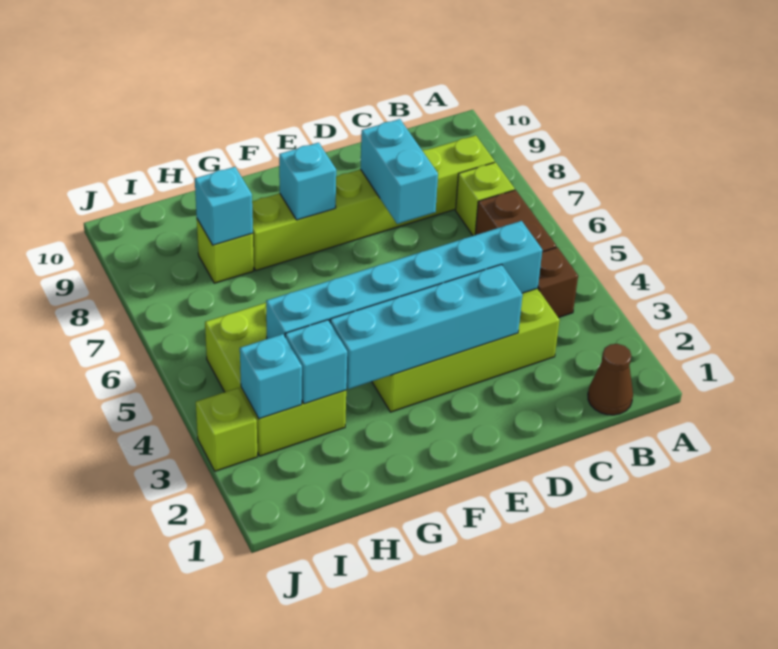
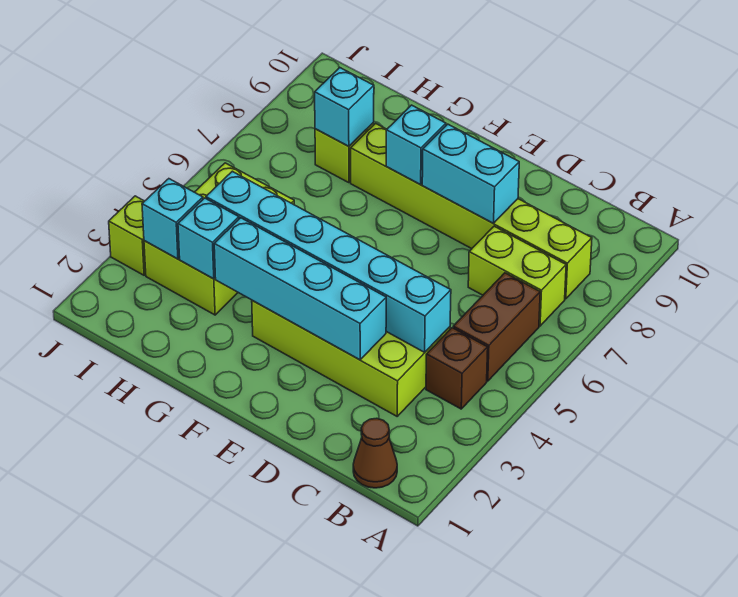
lime 1x1 brick [456,162,515,236] -> lime 1x2 brick [468,226,566,326]
cyan 1x2 brick [360,119,438,224] -> cyan 1x2 brick turned to [422,124,519,223]

